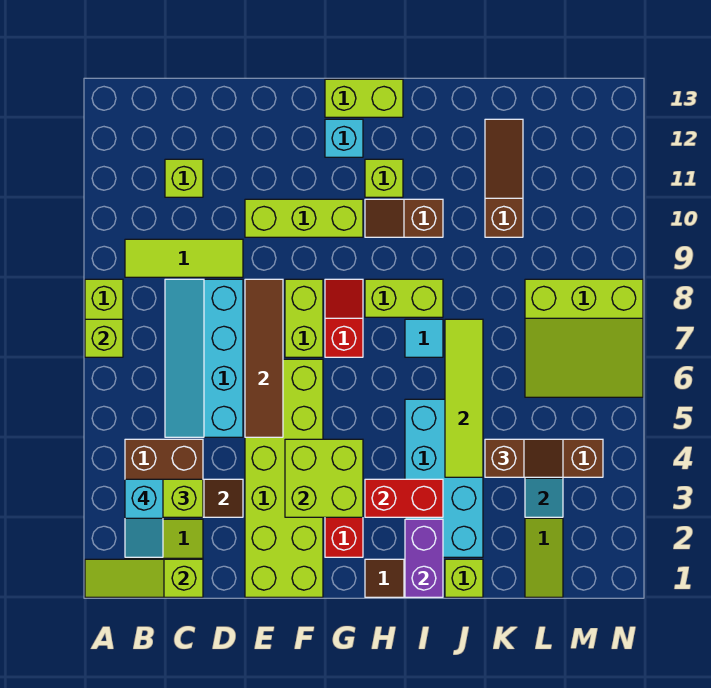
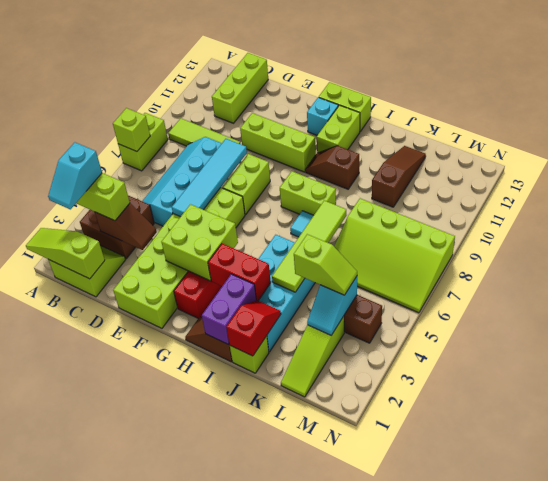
lime 1x1 brick [165,159,203,197] -> lime 1x3 brick [212,53,268,123]
brown 1x4 tile [245,279,283,437] -> cyan 1x4 tile [172,139,247,217]
red 1x2 slope [325,279,363,357] -> red 1x2 slope moved to [226,300,281,356]
lime 1x1 brick [365,159,403,197] -> lime 1x2 brick [317,105,360,153]
brown 1x2 slope [485,439,563,477] -> lime 1x2 slope [294,234,357,295]
lime 3x3 slope [525,279,643,397] -> lime 3x4 slope [334,198,455,313]

